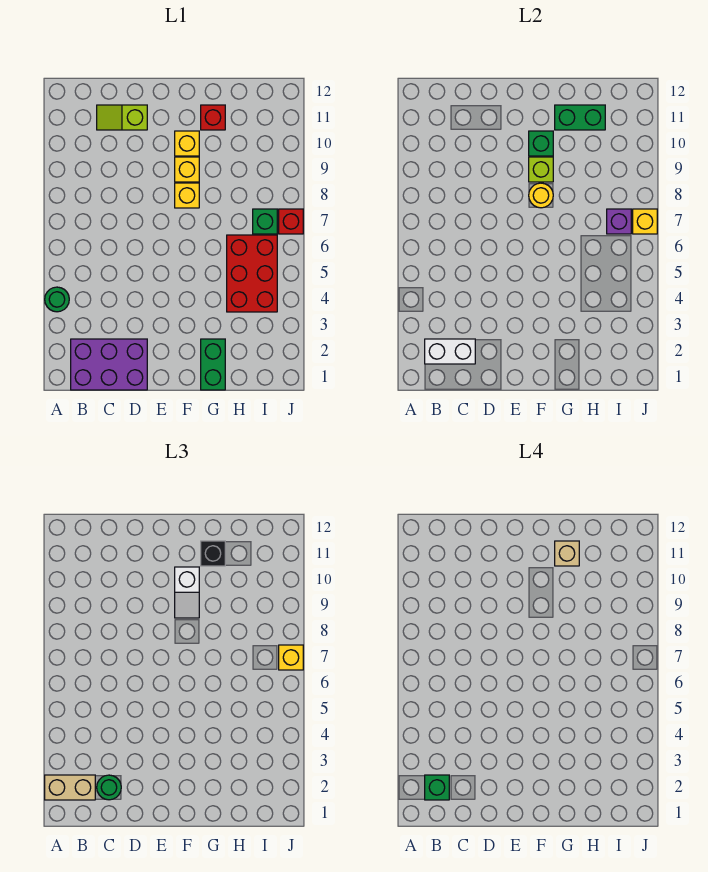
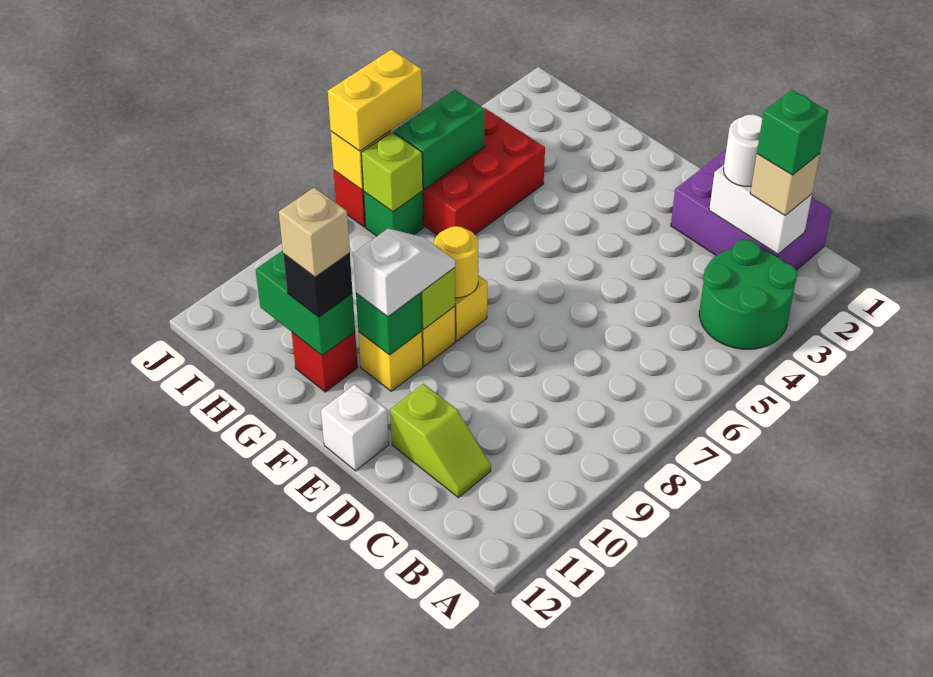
tan 1x2 brick [45,775,95,800] -> tan 1x1 brick [750,154,820,215]
green 1x1 round brick [45,287,69,312] -> green 2x2 round brick [699,240,797,349]
green 1x1 round brick [97,775,121,800] -> white 1x1 round brick [723,115,762,186]
none -> white 1x1 brick [321,384,389,471]
green 1x2 brick [201,339,225,390] -> green 1x2 brick moved to [394,90,485,189]
purple 1x1 brick [607,209,631,234] -> lime 1x1 brick [361,132,423,212]
yellow 1x1 brick [279,645,303,670] -> yellow 1x2 brick [328,50,422,151]

